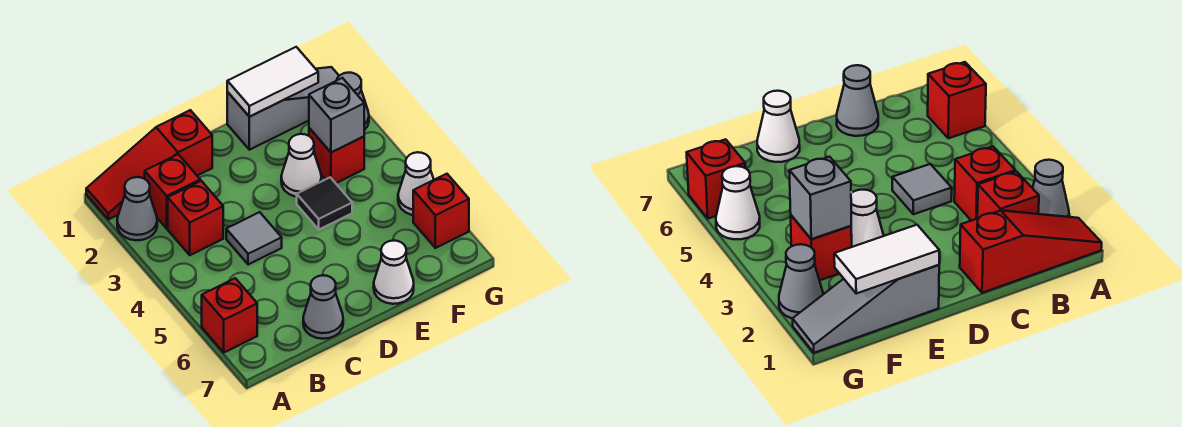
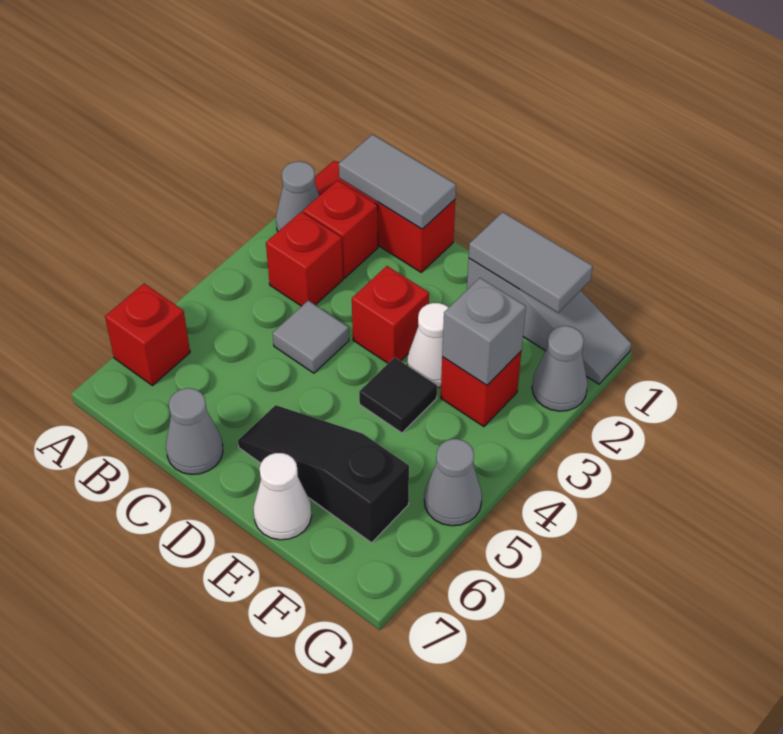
none -> grey 1x2 tile [339,135,456,229]
none -> black 1x3 slope [238,405,409,543]
white 1x2 tile [227,47,318,117] -> grey 1x2 tile [469,212,593,313]
white 1x1 cone [398,152,434,215] -> grey 1x1 cone [424,439,482,526]
red 1x1 brick [413,174,469,248] -> red 1x1 brick moved to [352,266,429,363]

